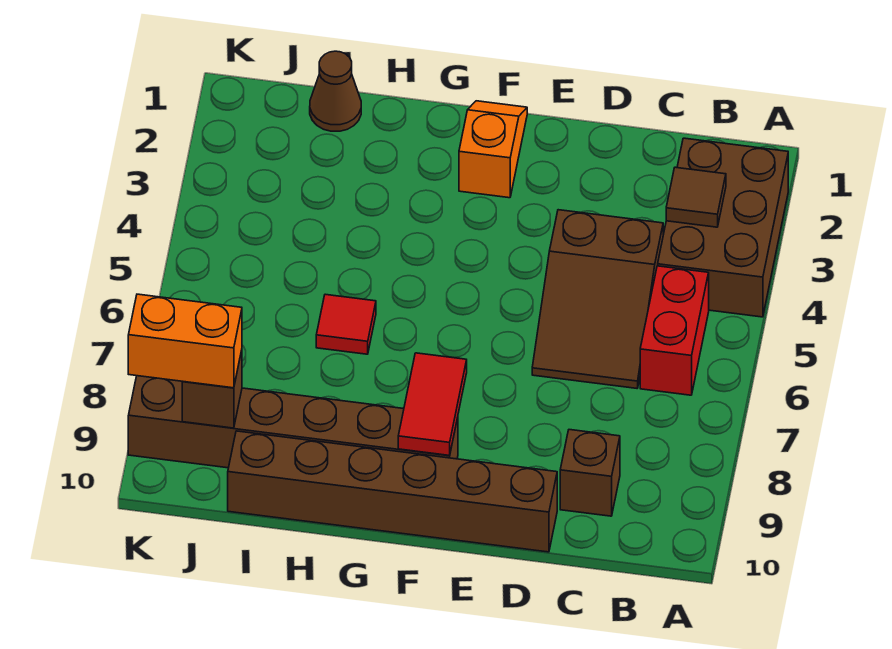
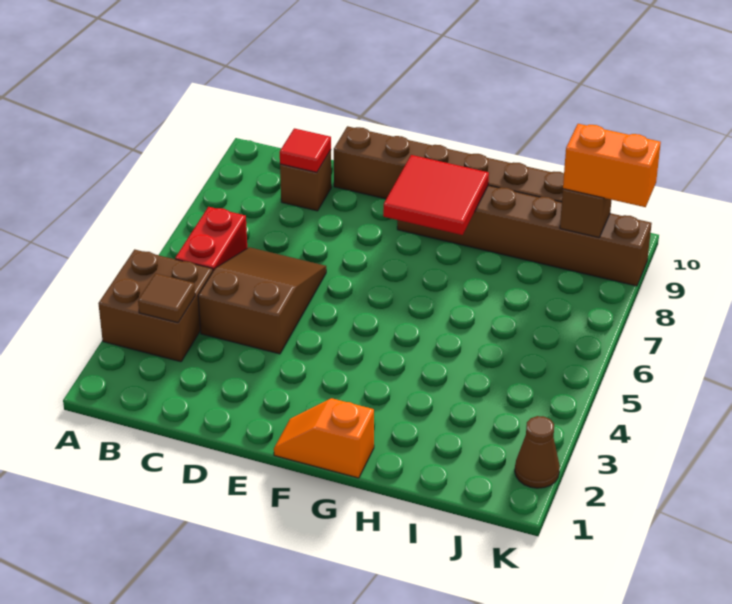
brown 2x3 brick [658,138,788,317] -> brown 2x2 brick [98,249,213,362]
orange 1x2 slope [459,101,527,198] -> orange 1x2 slope turned to [274,398,374,478]
red 1x2 tile [398,353,467,455] -> red 2x2 tile [383,155,489,235]
red 1x1 tile [316,294,376,354] -> red 1x1 tile moved to [280,128,331,173]
brown 1x1 cone [310,51,361,131] -> brown 1x1 cone moved to [515,416,560,488]

